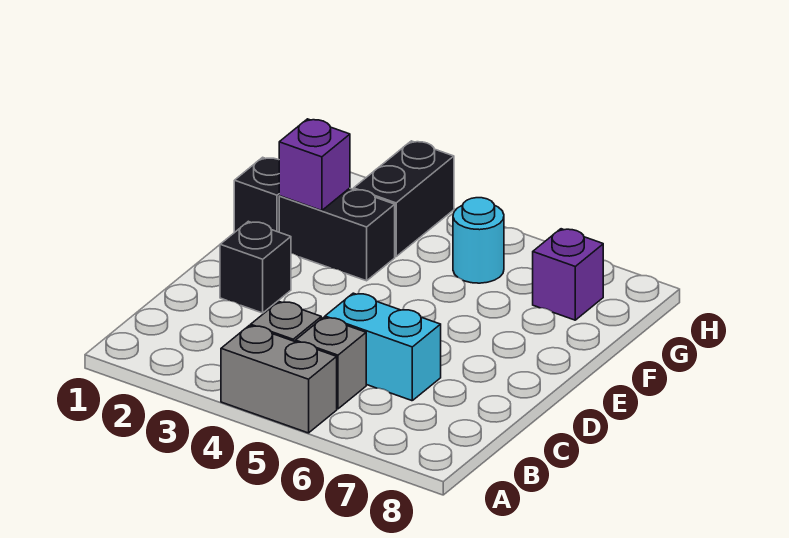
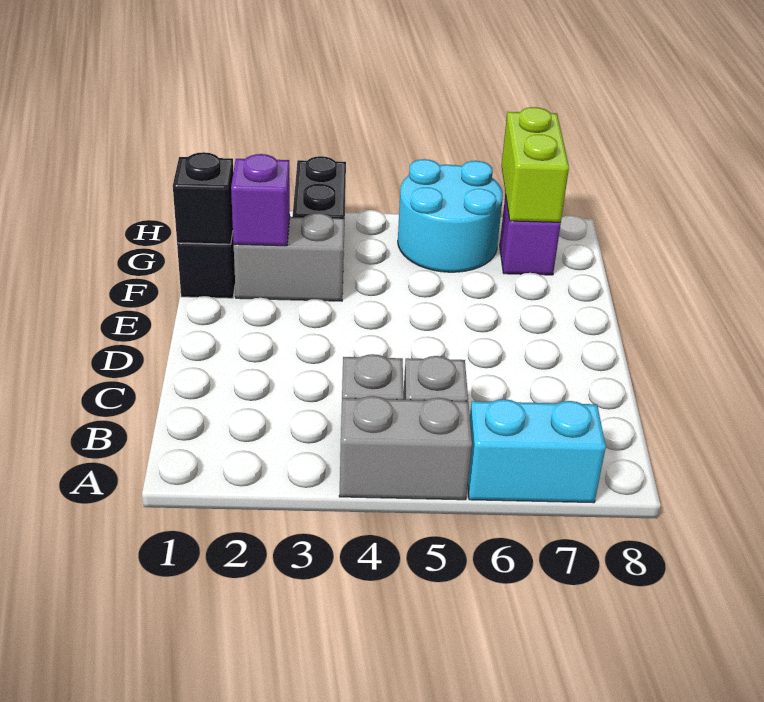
cyan 1x2 brick [325,293,441,401] -> cyan 1x2 brick moved to [468,399,606,503]
black 1x1 brick [220,221,291,313] -> black 1x1 brick moved to [173,152,233,244]
black 1x2 brick [279,188,395,281] -> grey 1x2 brick [234,213,344,301]
cyan 1x1 round brick [453,198,504,283] -> cyan 2x2 round brick [398,159,503,272]
none -> lime 1x2 brick [501,107,569,222]

